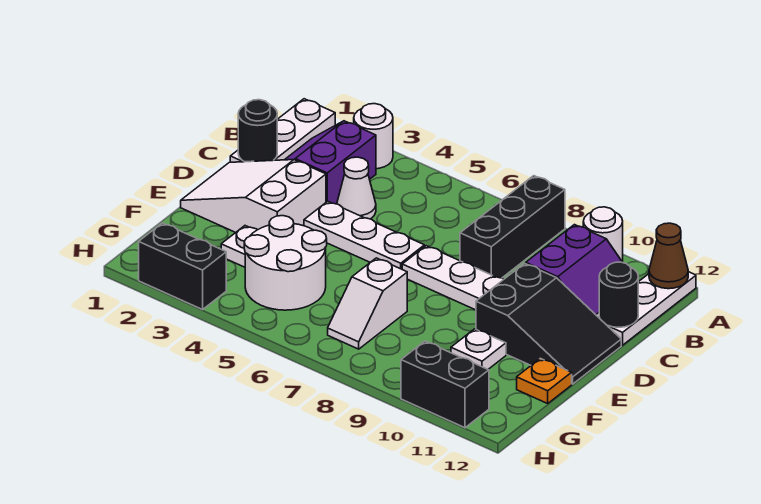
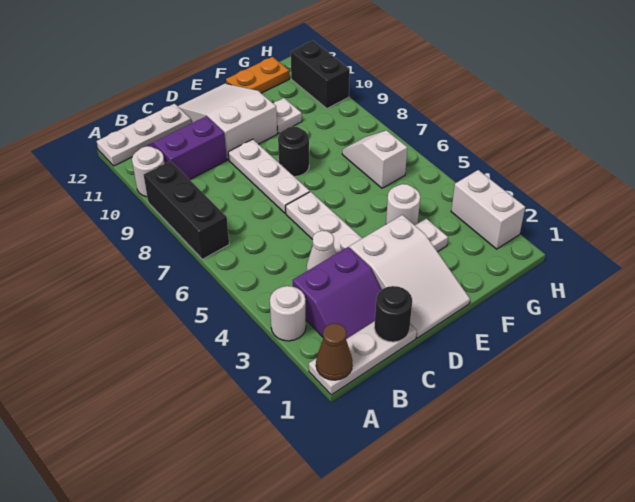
black 1x3 brick [460,176,565,278] -> black 1x3 brick turned to [144,161,229,259]
brown 1x1 cone [649,223,688,289] -> brown 1x1 cone moved to [316,323,352,380]
black 1x1 round brick [599,262,638,327] -> black 1x1 round brick moved to [278,126,309,177]
black 2x3 slope [476,263,621,384] -> white 2x3 slope [178,83,277,160]
white 2x2 round brick [244,216,327,310] -> white 1x1 round brick [386,184,420,225]
white 1x2 slope [328,258,407,349] -> white 1x2 slope turned to [342,130,407,188]
orange 1x1 plate [517,358,572,403] -> orange 1x2 plate [226,57,289,93]
black 1x2 brick [139,223,226,310] -> white 1x2 brick [451,170,525,249]

